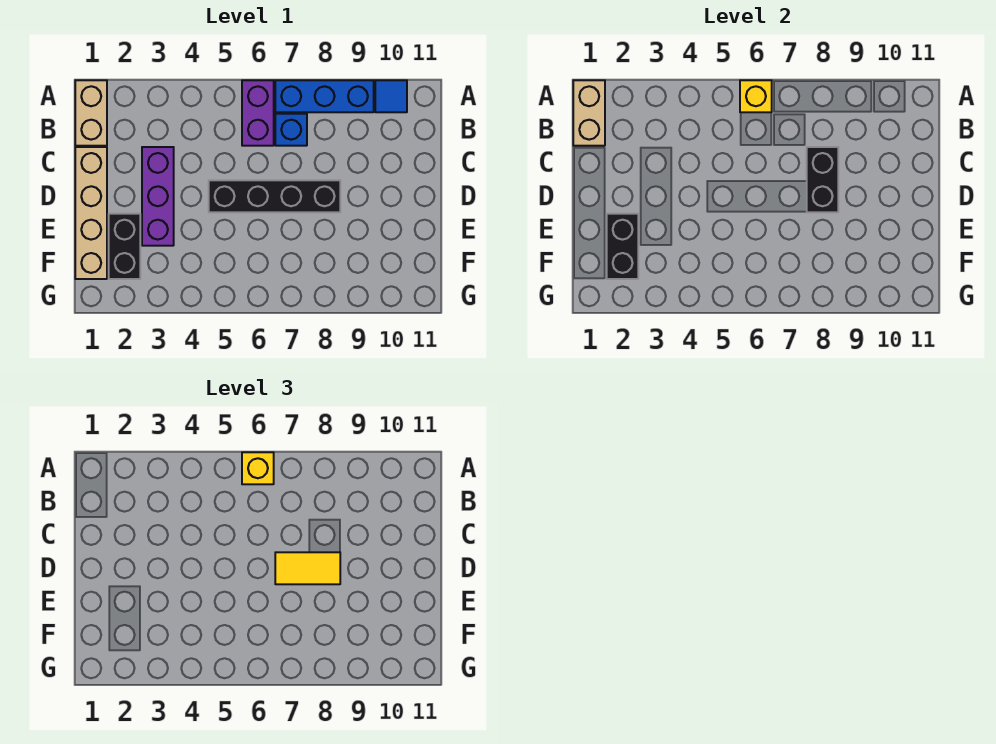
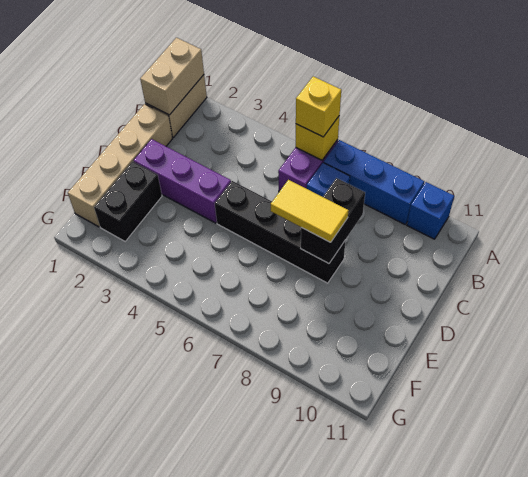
blue 1x1 tile [375,80,407,112] -> blue 1x1 brick [407,182,454,239]
purple 1x3 brick [142,147,174,246] -> purple 1x3 brick turned to [134,139,231,223]
black 1x2 brick [607,214,638,279] -> none

